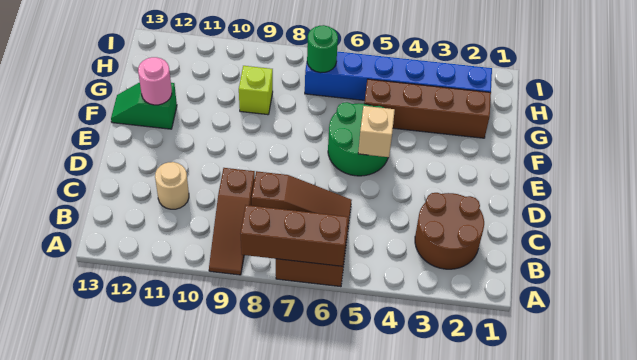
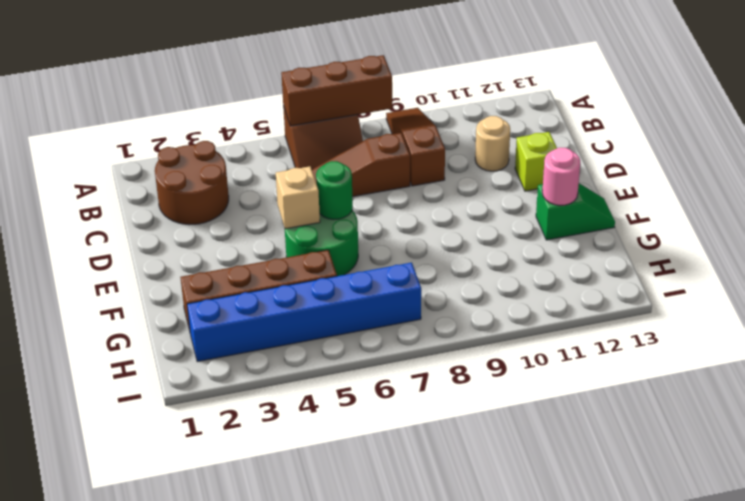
lime 1x1 brick [239,66,273,115] -> lime 1x1 brick moved to [515,132,557,191]
green 1x1 round brick [307,25,338,73] -> green 1x1 round brick moved to [316,161,353,219]

